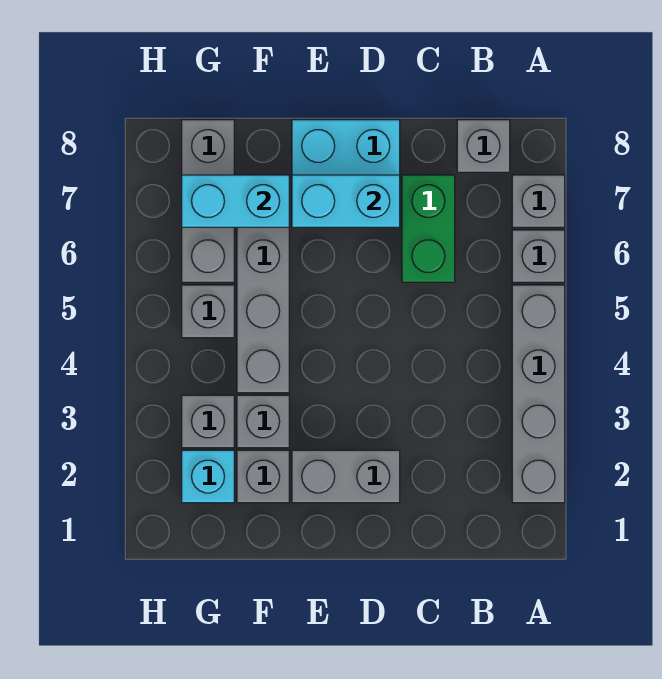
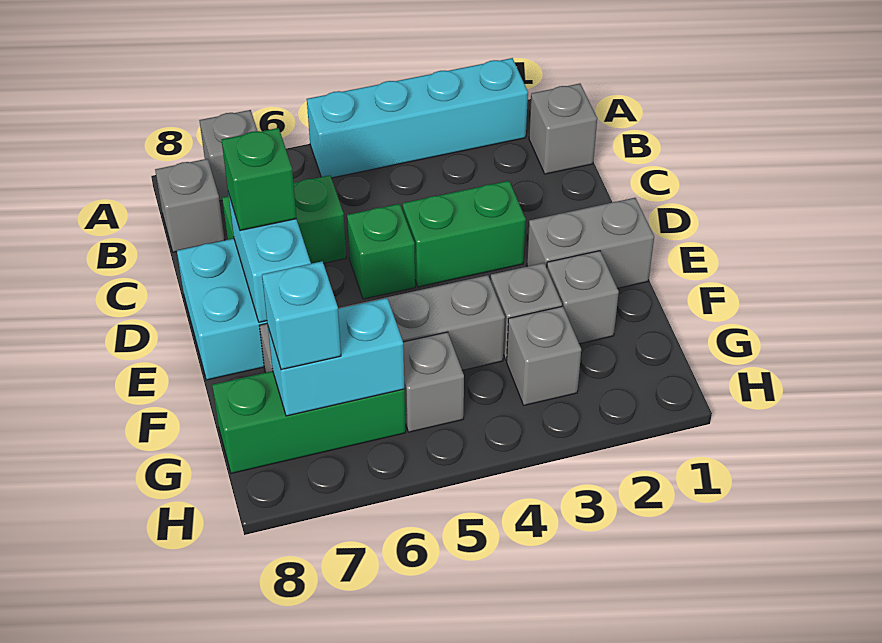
grey 1x4 brick [512,285,565,503] -> cyan 1x4 brick [307,58,528,178]
grey 1x1 brick [512,230,565,282] -> grey 1x1 brick moved to [529,84,597,174]
grey 1x2 brick [292,450,400,503] -> grey 1x2 brick turned to [527,198,654,288]
none -> green 1x2 brick [403,181,526,287]
none -> green 1x1 brick [347,204,415,299]
none -> green 1x1 brick [222,128,297,231]
cyan 1x2 brick [182,175,289,227] -> cyan 1x2 brick turned to [268,298,404,416]
cyan 1x1 brick [182,450,234,503] -> cyan 1x1 brick moved to [262,261,341,370]
grey 1x3 brick [182,120,234,282] -> green 1x3 brick [212,371,406,473]

